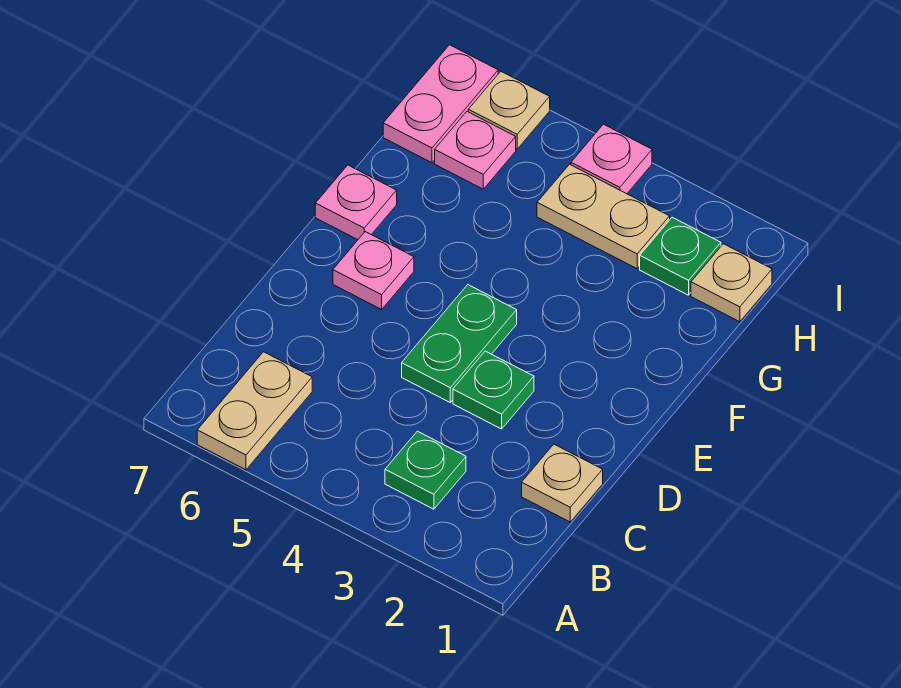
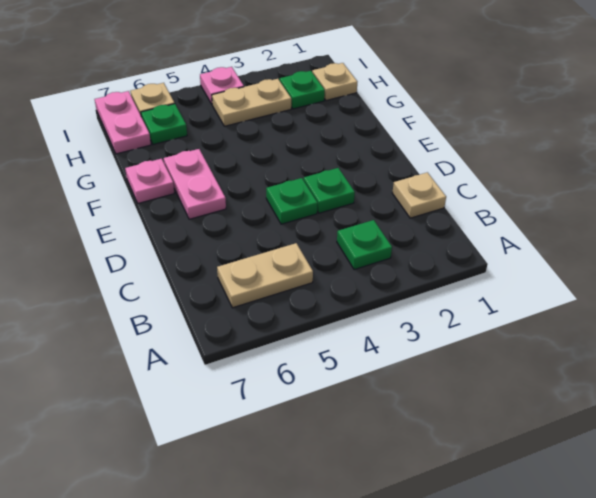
tan 1x2 plate [197,352,312,470] -> tan 1x2 plate turned to [217,243,313,308]
green 1x2 plate [402,285,517,402] -> green 1x1 plate [266,178,318,224]
pink 1x1 plate [333,232,414,309] -> pink 1x2 plate [164,149,226,219]
pink 1x1 plate [435,112,516,189] -> green 1x1 plate [141,104,187,145]

